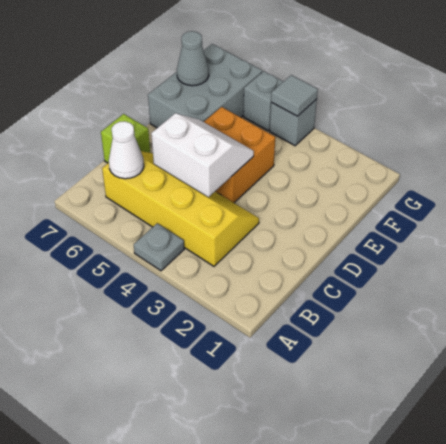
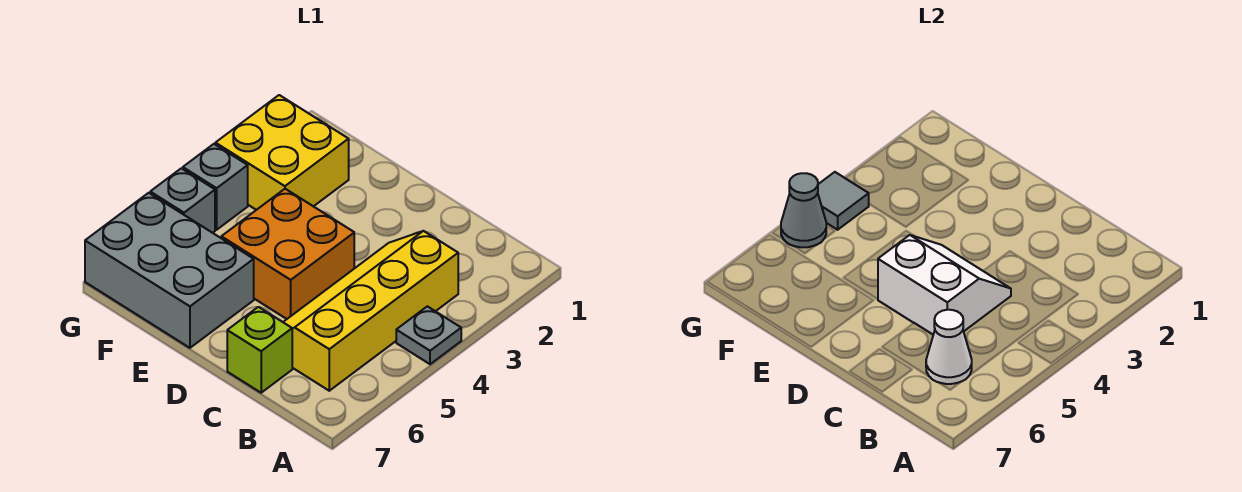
white 2x2 slope [151,113,254,197] -> white 2x2 slope turned to [878,235,1011,335]
none -> yellow 2x2 brick [215,95,349,210]
grey 1x1 cone [177,31,209,86] -> grey 1x1 cone moved to [781,173,826,247]

